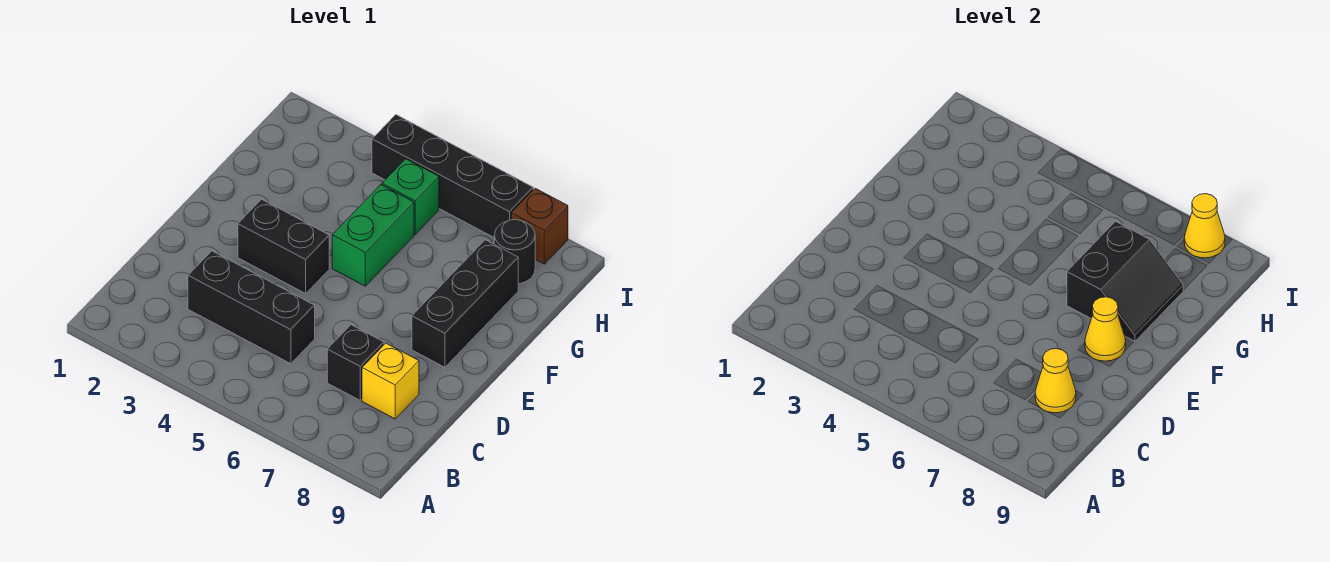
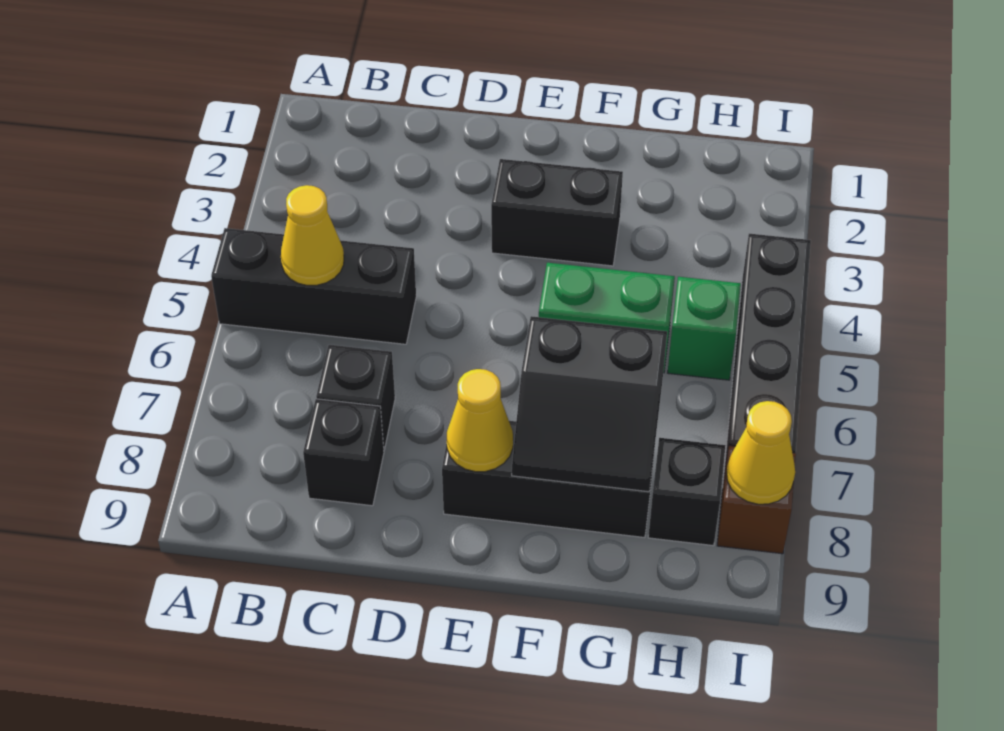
black 1x3 brick [188,251,315,364] -> black 1x3 brick turned to [211,228,416,344]
yellow 1x1 brick [362,343,419,419] -> black 1x1 brick [303,399,384,506]
yellow 1x1 cone [1035,348,1076,413] -> yellow 1x1 cone moved to [281,185,344,285]
black 1x2 brick [238,199,329,293] -> black 1x2 brick turned to [491,159,623,266]
black 1x1 round brick [494,219,535,284] -> black 1x1 brick [648,438,726,546]

